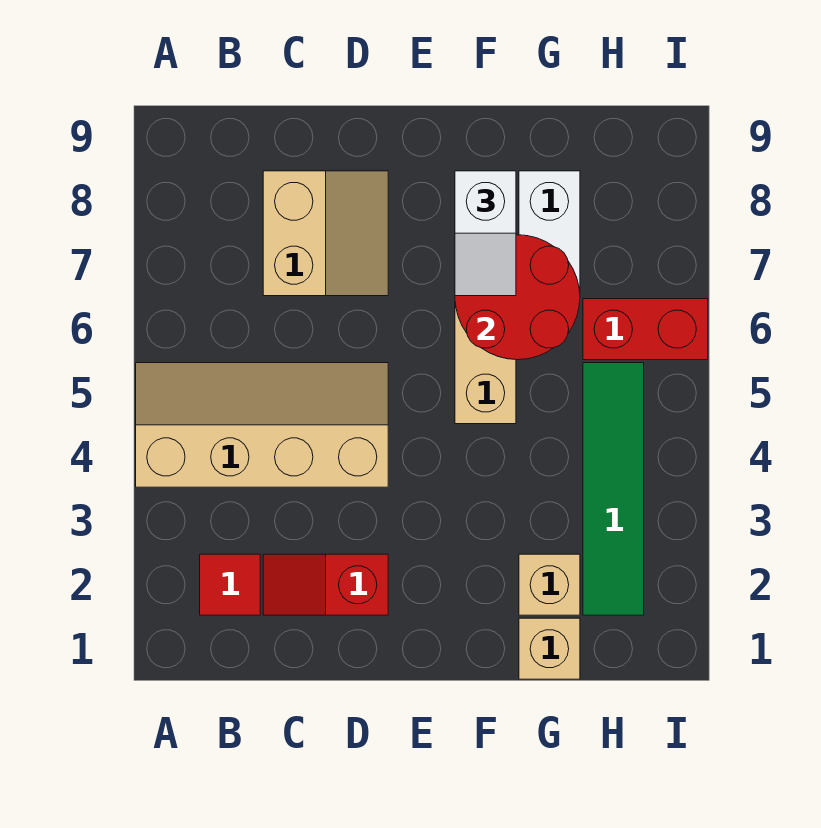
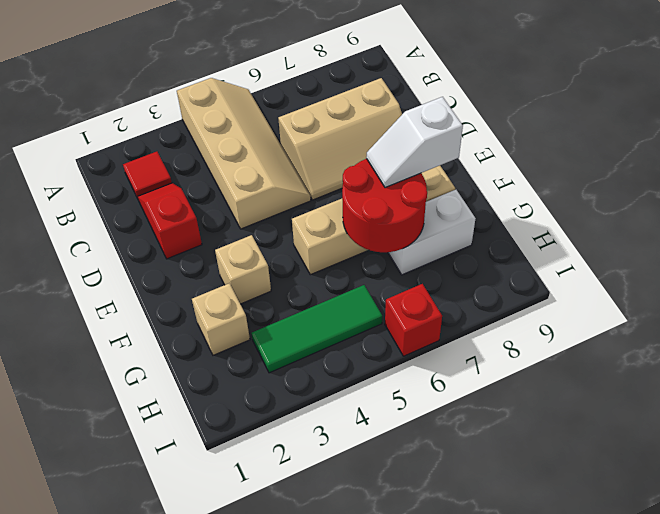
tan 2x2 slope [263,171,388,296] -> tan 2x3 slope [278,78,402,200]
tan 1x1 brick [519,618,580,679] -> tan 1x1 brick moved to [215,235,271,304]
green 1x4 tile [583,363,644,615] -> green 1x3 tile [252,285,382,373]
red 1x2 brick [583,299,708,360] -> red 1x1 brick [385,284,442,356]

